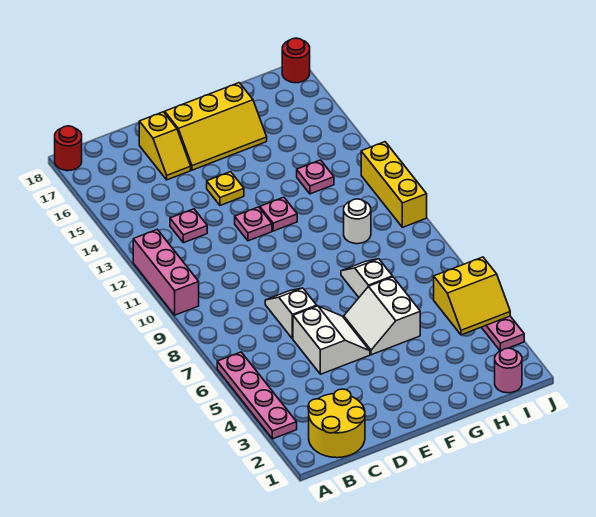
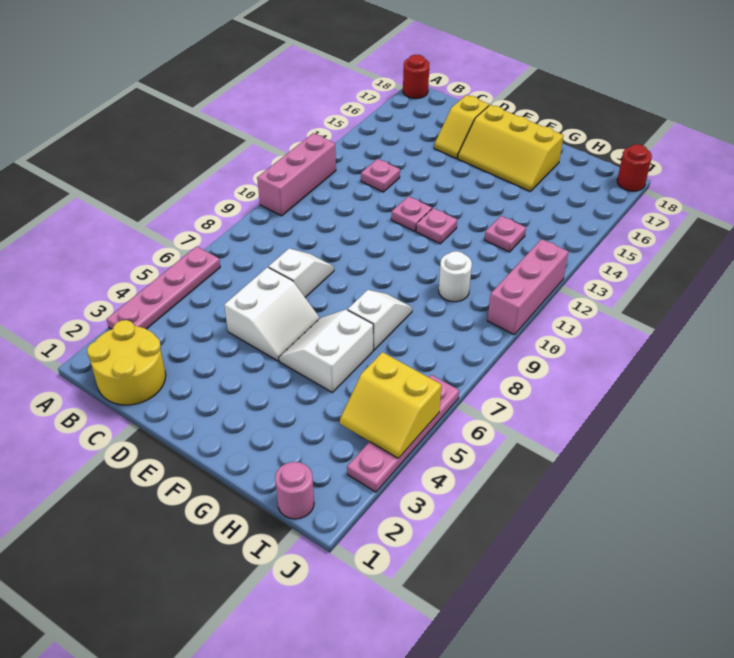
yellow 1x1 plate [207,172,244,205] -> none
yellow 1x3 brick [361,142,427,227] -> pink 1x3 brick [487,239,568,334]

